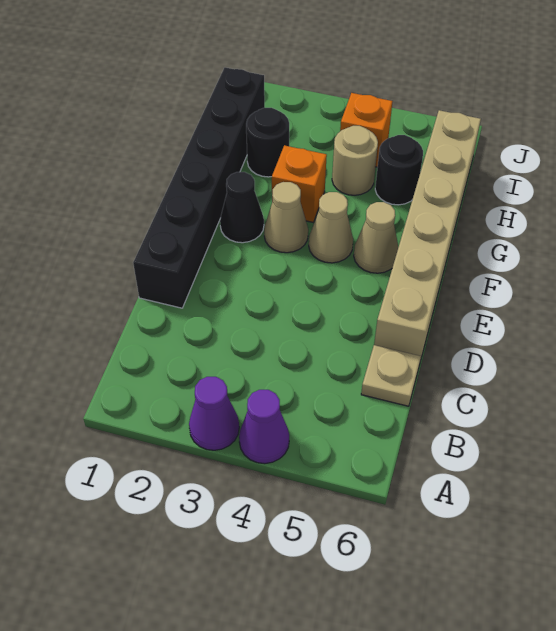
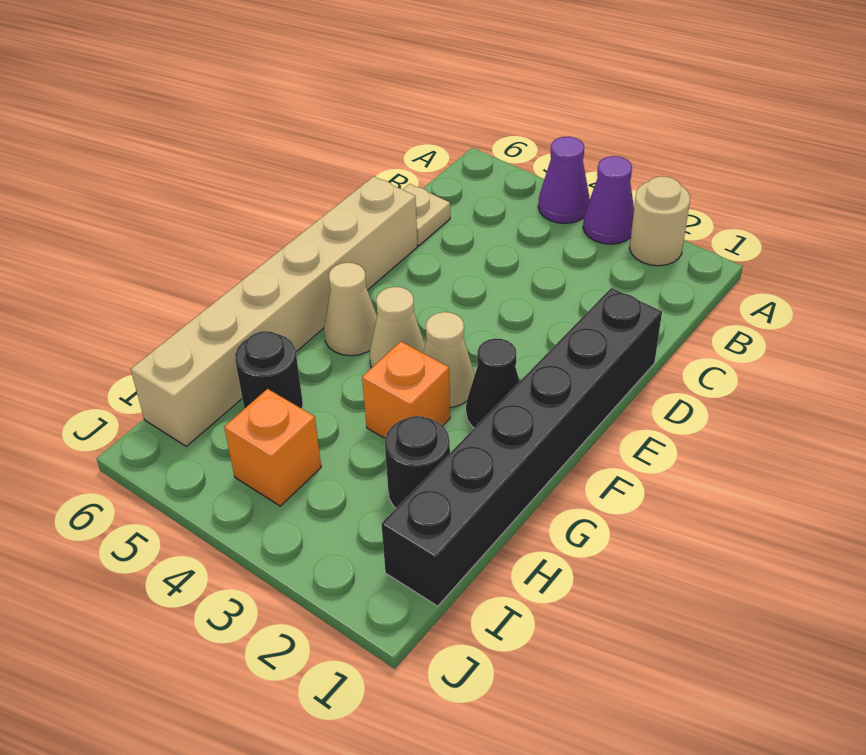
tan 1x1 round brick [332,126,378,195] -> tan 1x1 round brick moved to [630,176,690,266]

